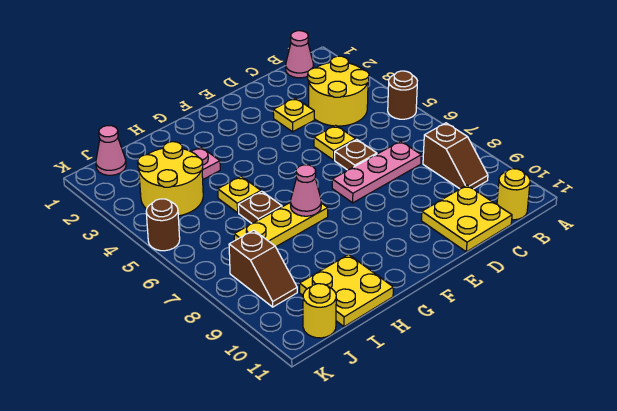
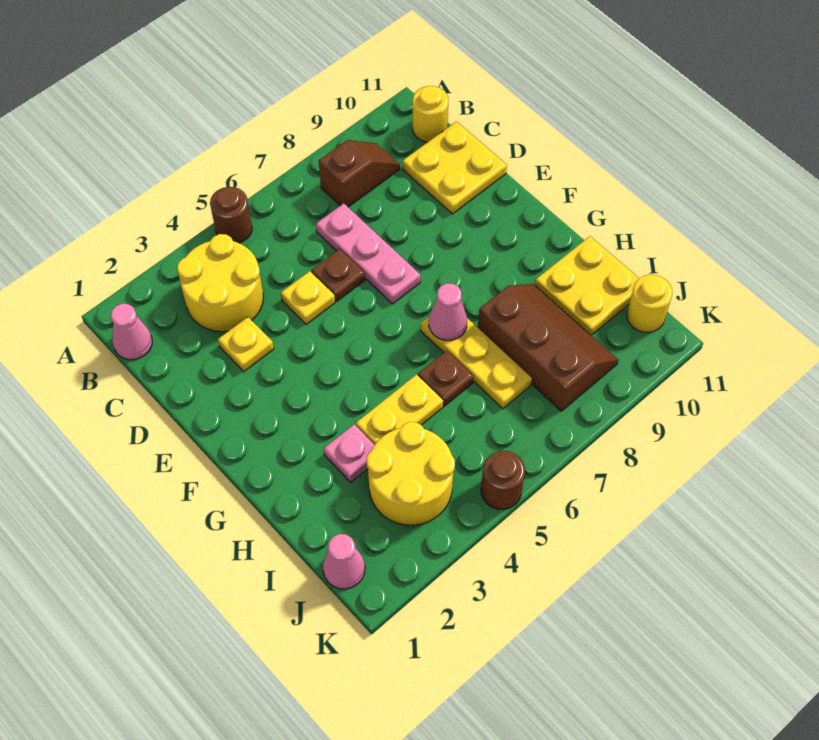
yellow 1x1 plate [218,176,261,213] -> yellow 1x2 plate [356,375,443,445]
brown 1x2 slope [229,230,297,307] -> brown 2x3 slope [478,284,618,411]

